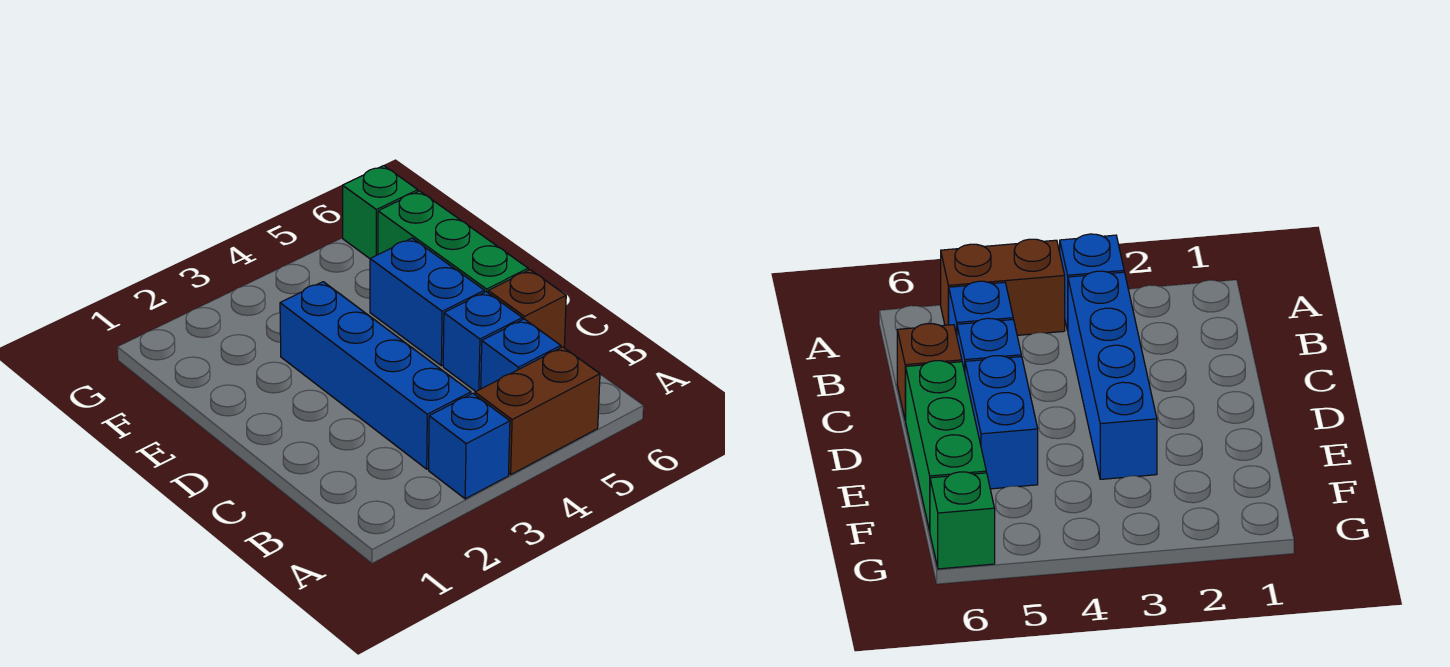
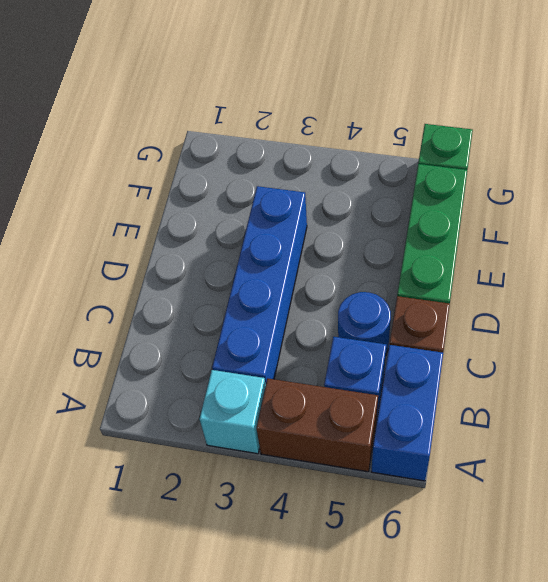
blue 1x1 brick [429,393,510,499] -> cyan 1x1 brick [200,370,266,454]
blue 1x1 brick [443,292,522,391] -> blue 1x1 round brick [338,292,391,354]
blue 1x2 brick [370,238,484,366] -> blue 1x2 brick moved to [371,345,443,481]

